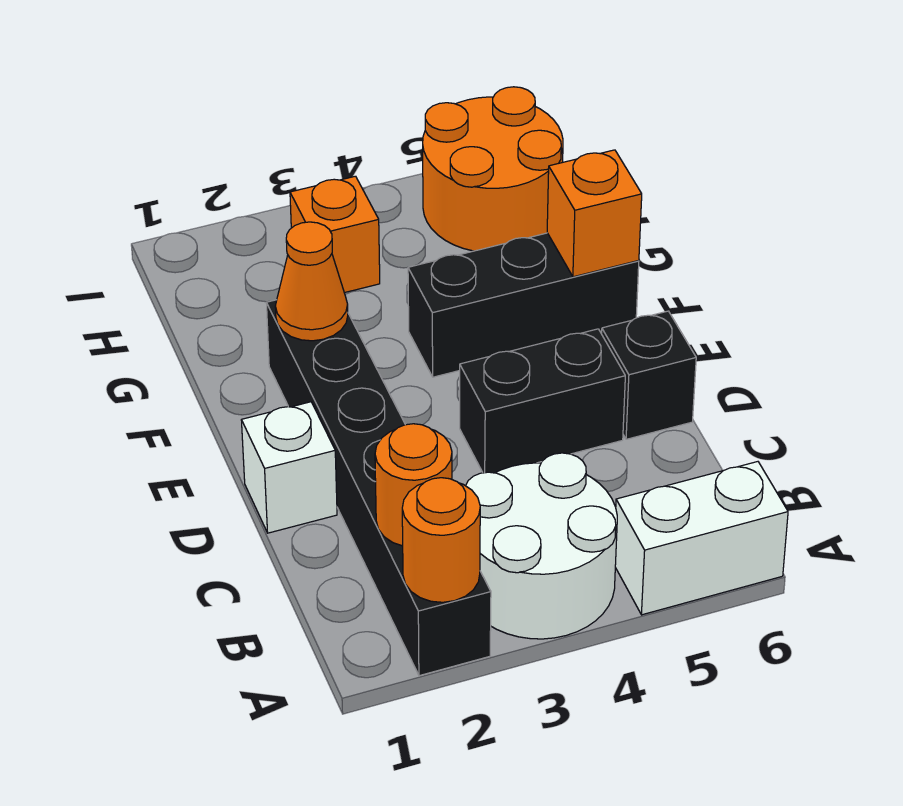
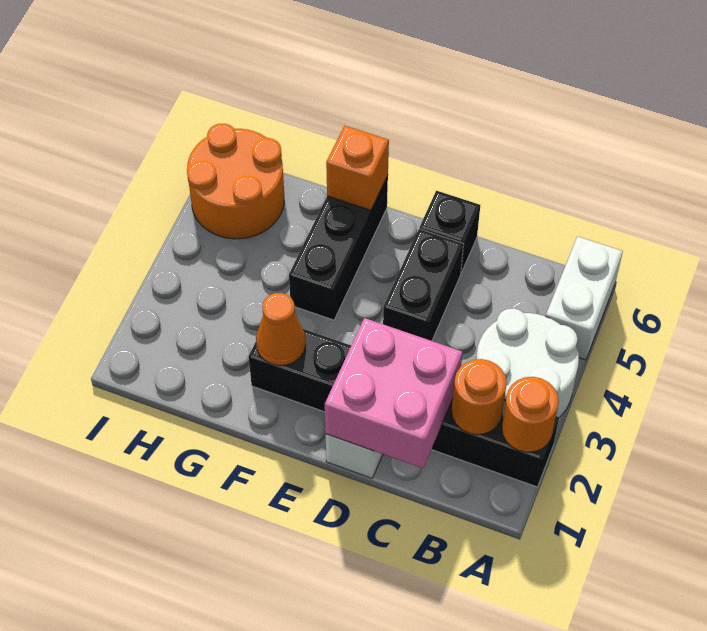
none -> pink 2x2 brick [325,318,462,468]
orange 1x1 brick [290,176,380,293] -> none

